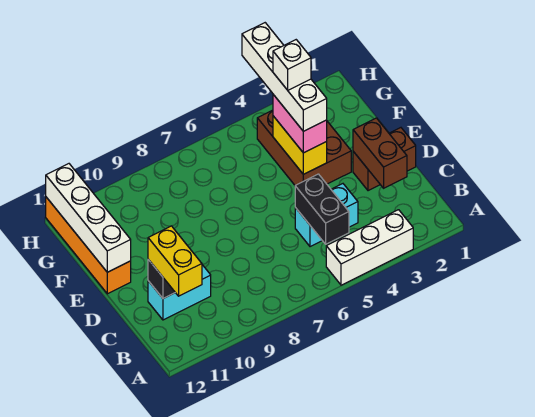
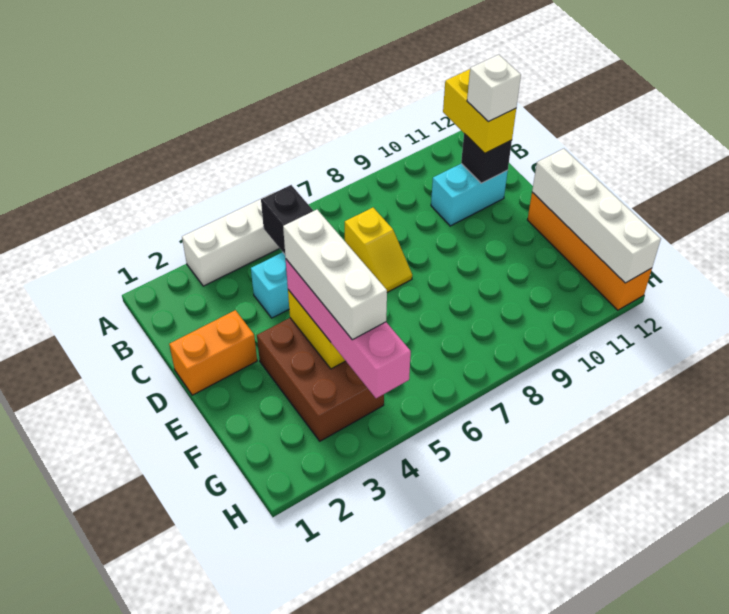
brown 1x2 brick [353,118,407,188] -> none
none -> yellow 1x2 slope [345,208,412,292]
brown 1x2 brick [353,128,416,191] -> orange 1x2 brick [169,310,257,395]
pink 1x2 brick [273,95,327,153] -> pink 1x4 brick [286,259,411,398]
white 1x4 brick [242,23,327,131] -> white 1x3 brick [283,210,387,340]
white 1x1 brick [273,40,311,90] -> white 1x1 brick moved to [467,55,521,121]

